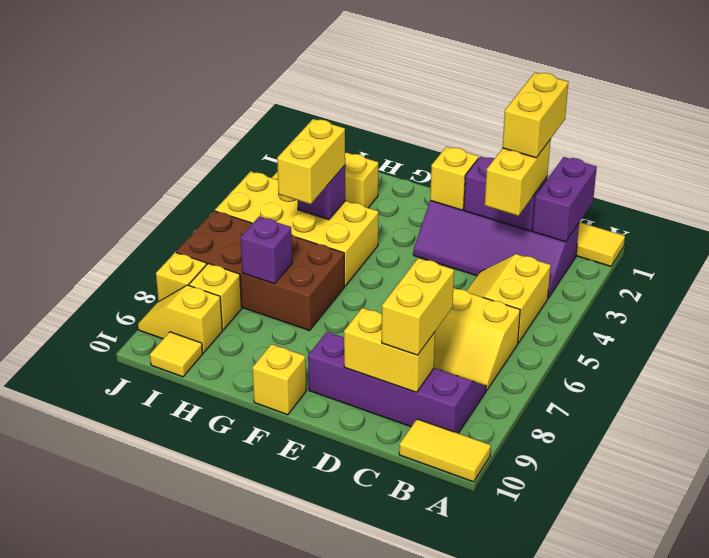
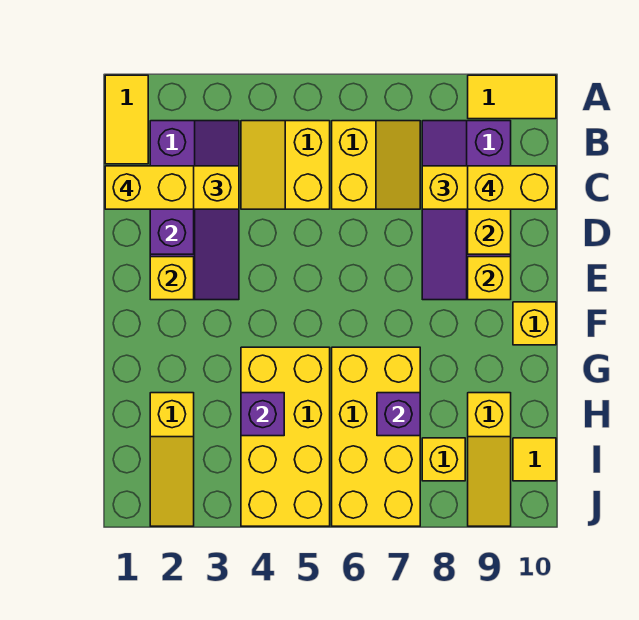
yellow 1x2 tile [399,419,491,482] -> yellow 1x2 tile turned to [468,75,556,119]
purple 1x2 brick [533,157,597,242] -> none
yellow 2x2 slope [467,254,551,343] -> yellow 2x2 slope turned to [241,121,330,209]
brown 2x4 brick [176,211,344,331] -> yellow 2x4 brick [332,347,420,526]
yellow 1x2 brick [277,119,345,204] -> yellow 1x2 brick moved to [468,166,556,209]
yellow 1x2 slope [138,285,222,353] -> yellow 1x3 slope [468,393,511,526]
yellow 1x1 brick [156,252,207,302] -> yellow 1x1 brick moved to [468,257,511,300]

